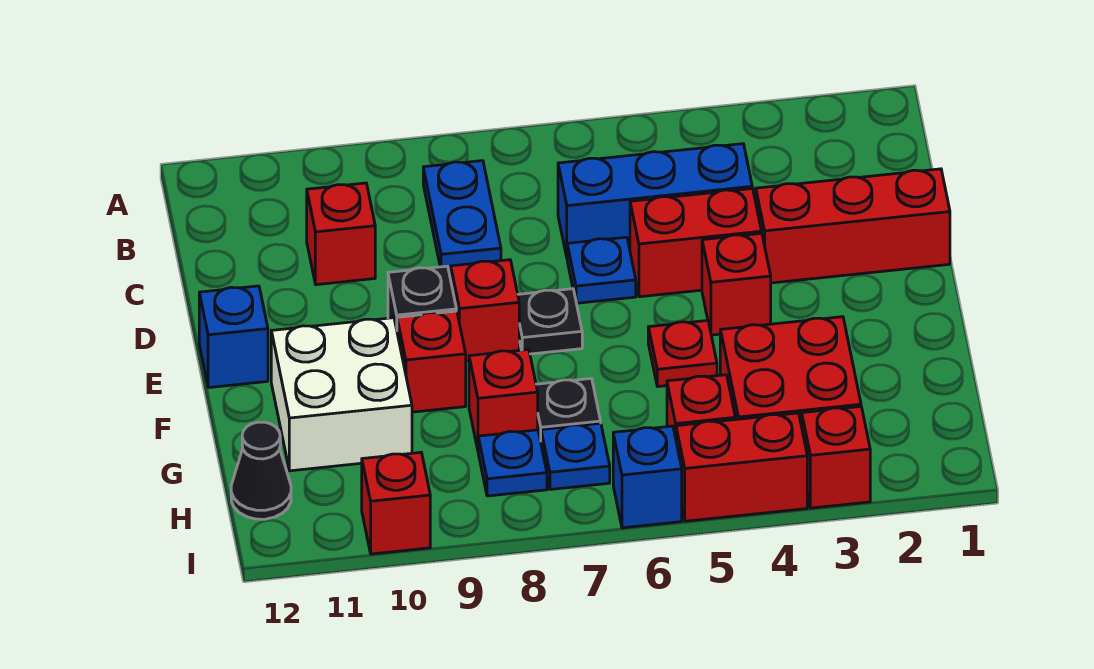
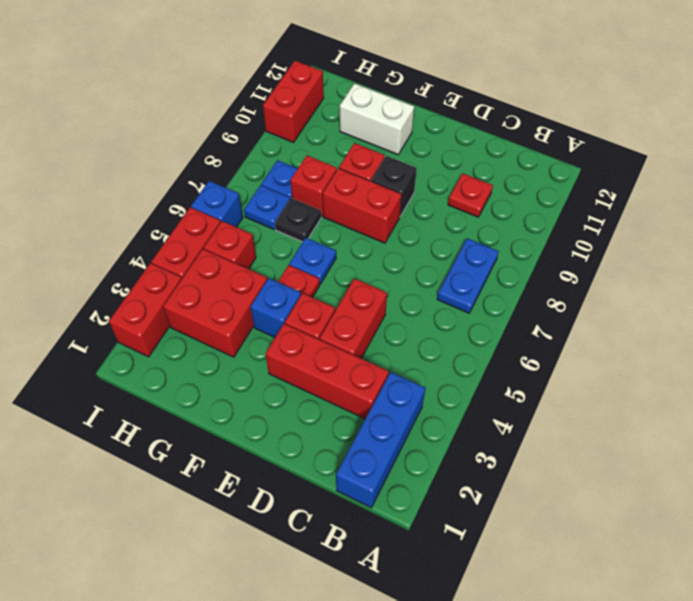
blue 1x2 plate [423,161,501,271] -> blue 1x2 plate turned to [437,238,499,313]
blue 1x3 brick [558,144,752,257] -> blue 1x3 brick moved to [336,372,425,508]
red 1x1 brick [307,183,375,285] -> red 1x1 plate [448,173,493,217]
red 1x3 brick [756,169,950,283] -> red 1x3 brick turned to [266,324,389,419]
blue 1x1 plate [567,237,636,303] -> blue 1x1 plate moved to [289,238,336,284]
black 1x1 plate [518,289,582,354] -> none
red 1x1 brick [451,260,519,361] -> red 1x2 brick [323,168,402,243]
blue 1x1 brick [199,286,268,388] -> blue 1x1 brick moved to [251,278,301,337]
white 2x2 brick [271,318,412,471] -> white 1x2 brick [340,83,414,155]
black 1x1 cone [231,422,291,519] -> none
red 1x1 brick [802,407,870,508] -> red 1x2 brick [109,263,182,357]
red 1x1 brick [362,452,430,554] -> red 1x2 brick [263,61,324,142]

